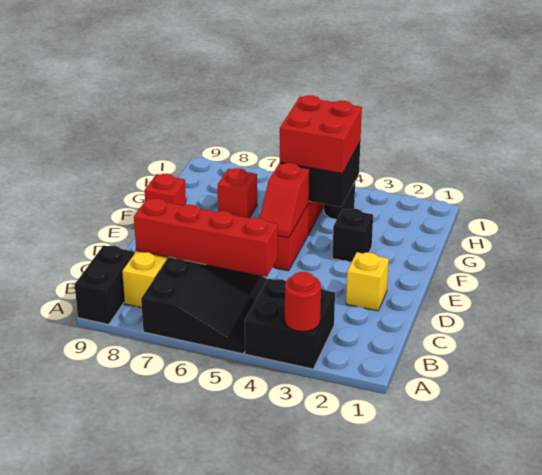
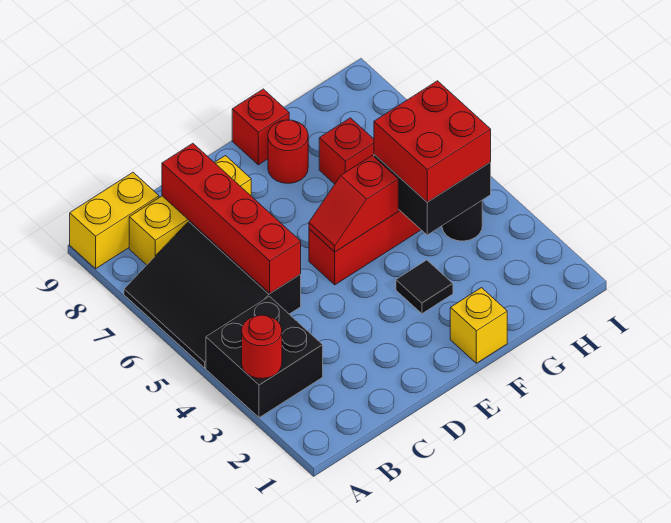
black 3x3 slope [141,257,267,354] -> black 3x3 slope turned to [124,221,301,368]
black 1x2 brick [75,245,134,324] -> yellow 1x2 brick [70,172,159,269]
yellow 1x1 brick [346,252,389,311] -> yellow 1x1 brick moved to [450,288,507,363]
black 1x1 brick [332,209,373,262] -> black 1x1 tile [396,260,453,314]
none -> red 1x1 round brick [268,120,308,183]

